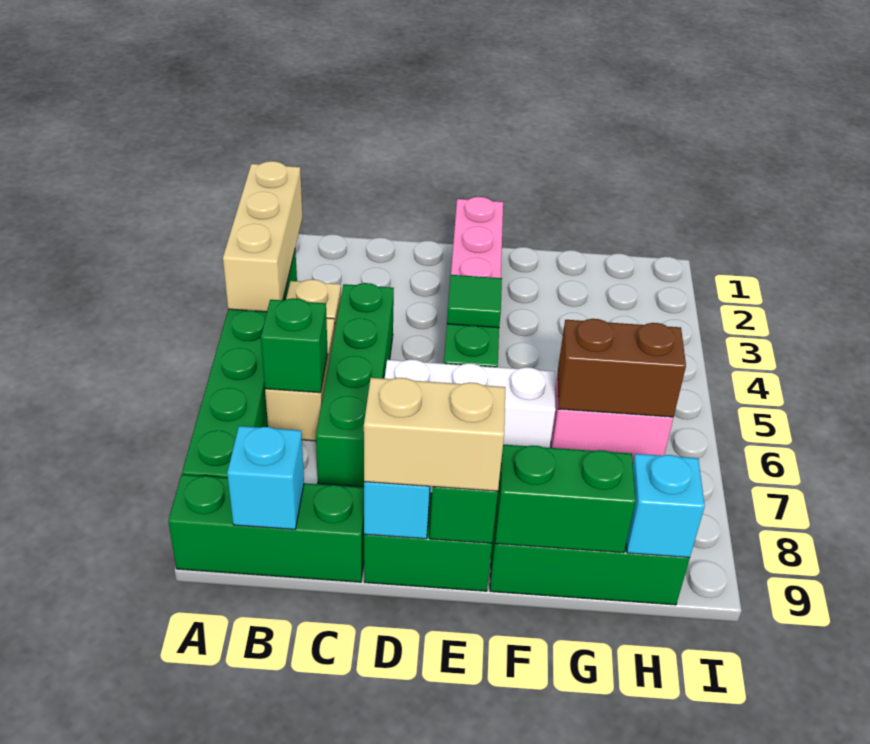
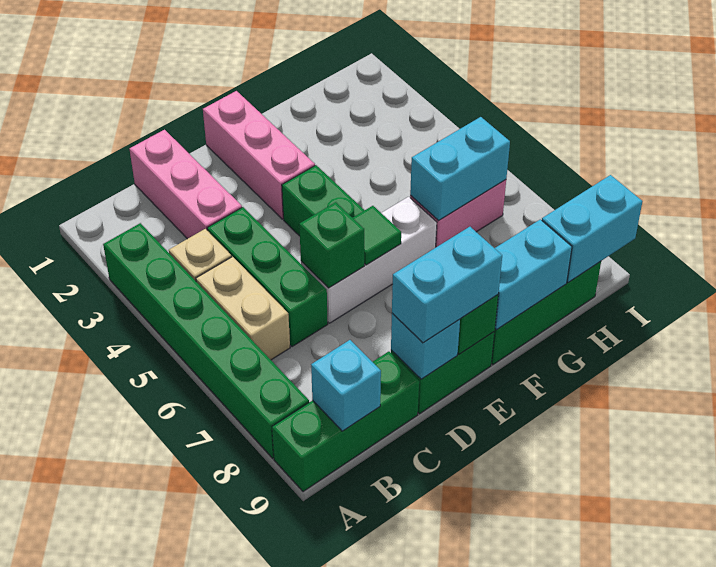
tan 1x3 brick [223,161,302,312] -> none
green 1x1 brick [261,298,328,393] -> green 1x1 brick moved to [299,202,364,288]
none -> pink 1x3 brick [130,130,242,239]
green 1x4 brick [316,283,394,487] -> green 1x3 brick [207,207,328,347]
tan 1x2 brick [364,378,505,491] -> cyan 1x2 brick [392,227,502,343]
green 1x1 tile [447,275,502,328] -> green 1x1 tile moved to [353,206,401,265]
green 1x2 brick [495,445,636,553] -> cyan 1x2 brick [495,219,572,330]
brown 1x2 brick [558,319,686,417] -> cyan 1x2 brick [410,117,510,221]
cyan 1x1 brick [626,454,705,558] -> cyan 1x2 brick [542,175,643,282]

